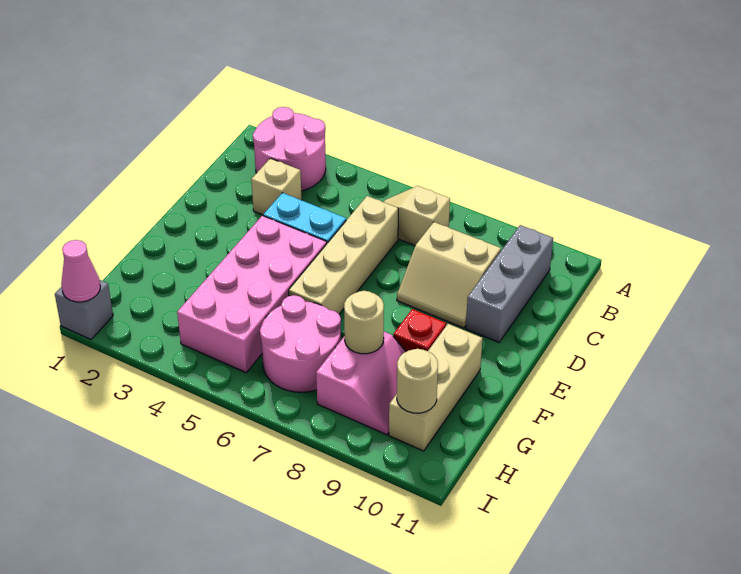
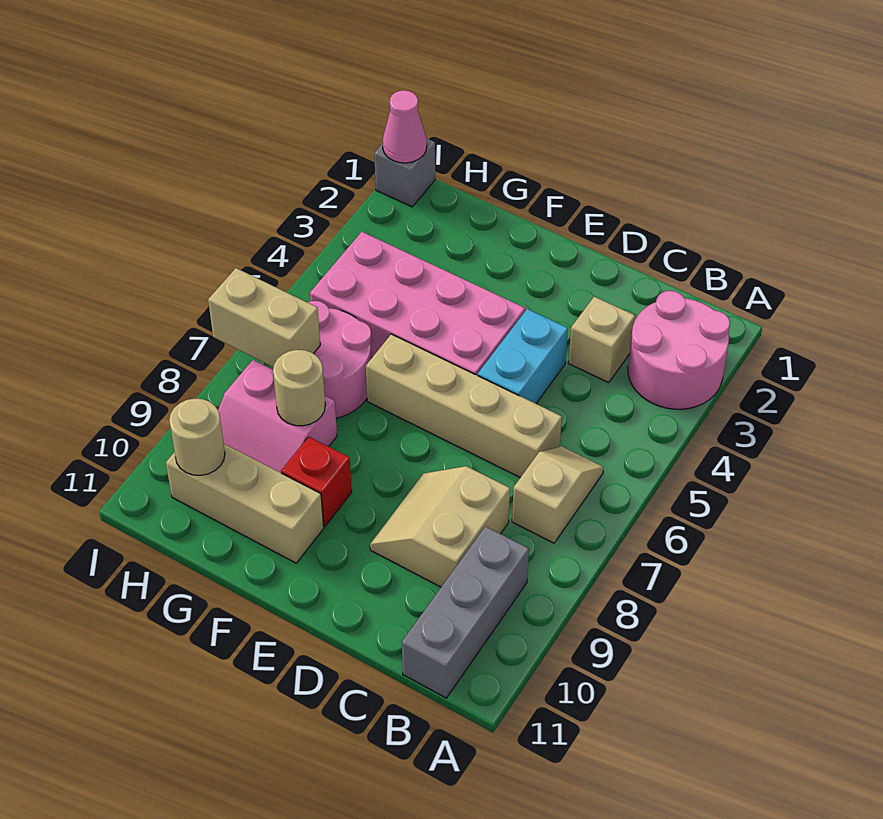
grey 1x3 brick [466,225,553,342] -> grey 1x3 brick turned to [402,527,529,698]
none -> tan 1x2 brick [208,268,320,367]

